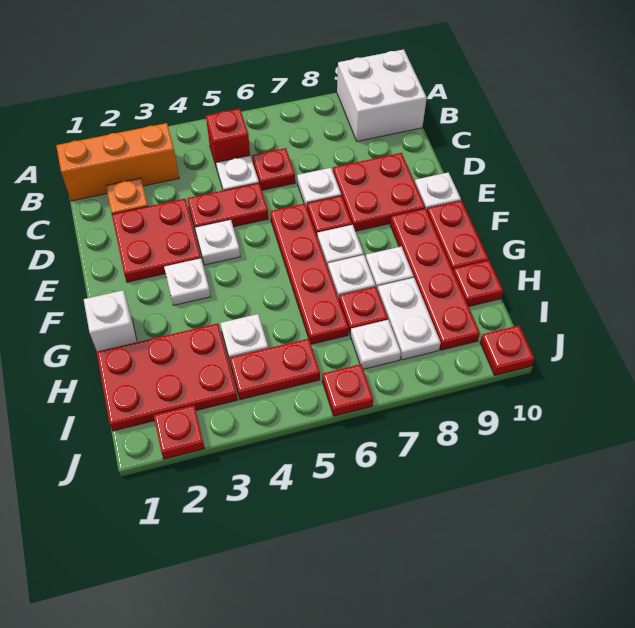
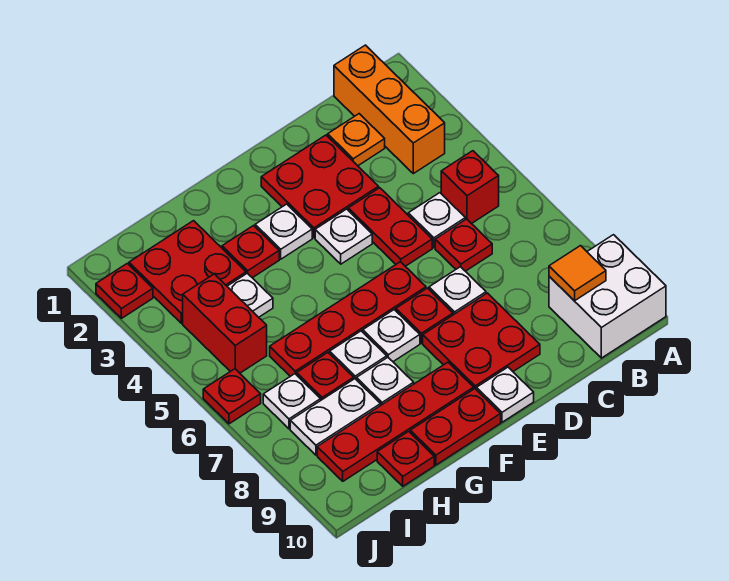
none -> orange 1x1 tile [549,246,606,301]
white 1x1 brick [84,290,137,351] -> none
red 2x3 plate [97,323,238,431] -> red 2x2 plate [129,221,246,323]
red 1x2 plate [230,339,320,400] -> red 1x2 brick [183,274,267,373]
red 1x1 plate [480,325,534,375] -> red 1x1 plate moved to [222,226,279,278]

